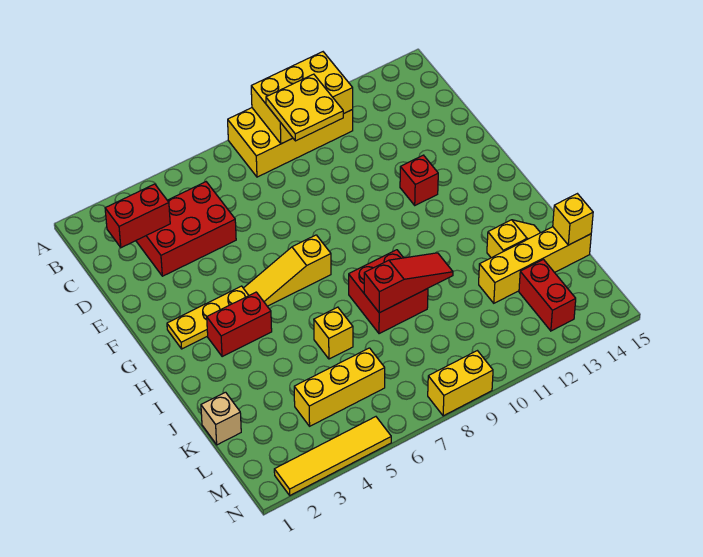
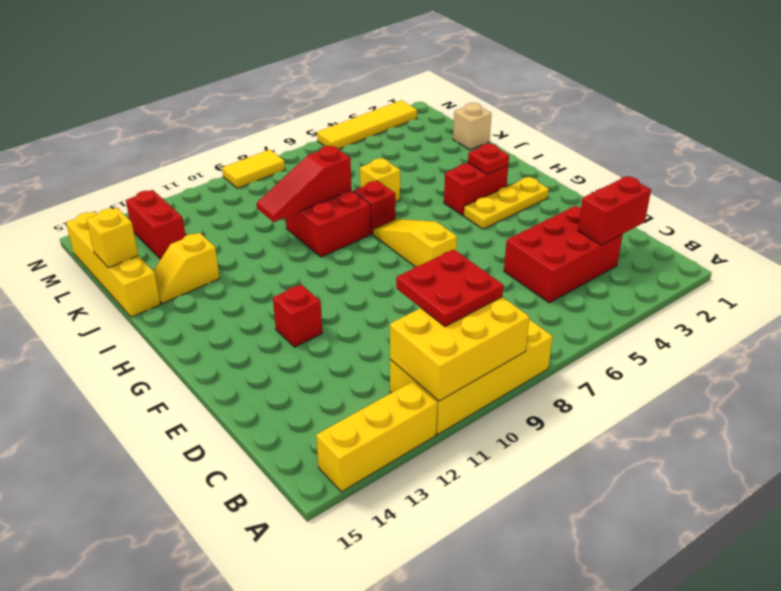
yellow 2x2 plate [266,74,343,141] -> red 2x2 plate [396,249,503,327]
yellow 1x3 slope [244,235,331,306] -> yellow 1x3 slope turned to [373,219,457,267]
none -> red 1x1 plate [468,144,509,174]
none -> red 1x1 brick [354,181,395,234]
yellow 1x4 brick [479,227,591,303] -> yellow 1x4 brick turned to [66,211,160,317]
yellow 1x3 brick [294,348,385,426] -> yellow 1x3 brick moved to [316,381,437,492]
yellow 1x2 brick [428,351,493,416] -> yellow 1x2 tile [222,150,285,188]

